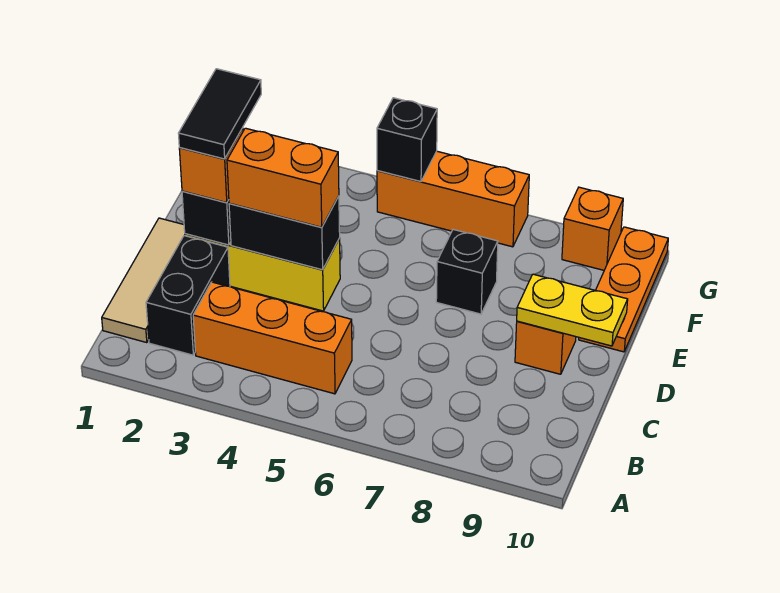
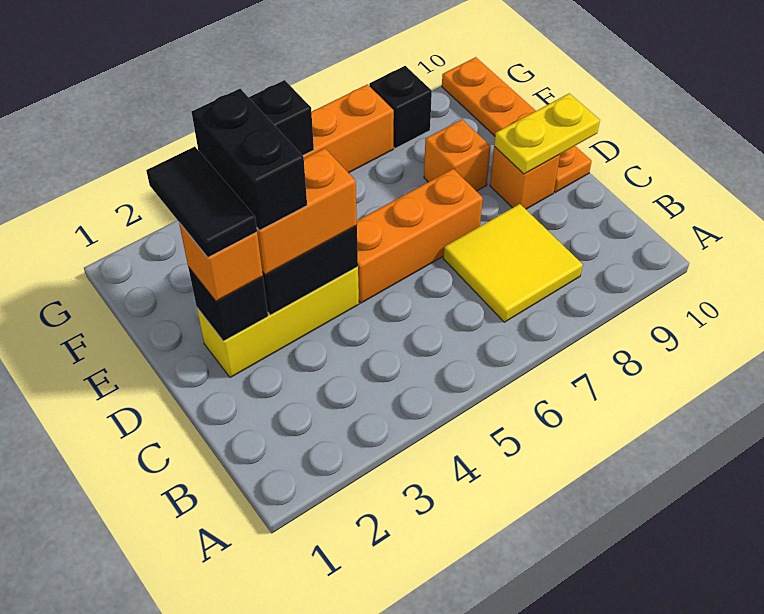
tan 1x3 tile [102,218,185,343] -> none
black 1x2 brick [146,236,230,355] -> black 1x2 brick moved to [192,89,307,230]
orange 1x3 brick [193,282,352,394] -> orange 1x3 brick moved to [357,169,483,303]
none -> yellow 2x2 tile [443,204,583,322]
black 1x1 brick [436,229,498,314] -> black 1x1 brick moved to [369,66,432,148]
orange 1x3 plate [579,227,668,352] -> orange 1x4 plate [442,57,592,192]
orange 1x1 brick [562,187,623,270] -> orange 1x1 brick moved to [424,120,491,191]

